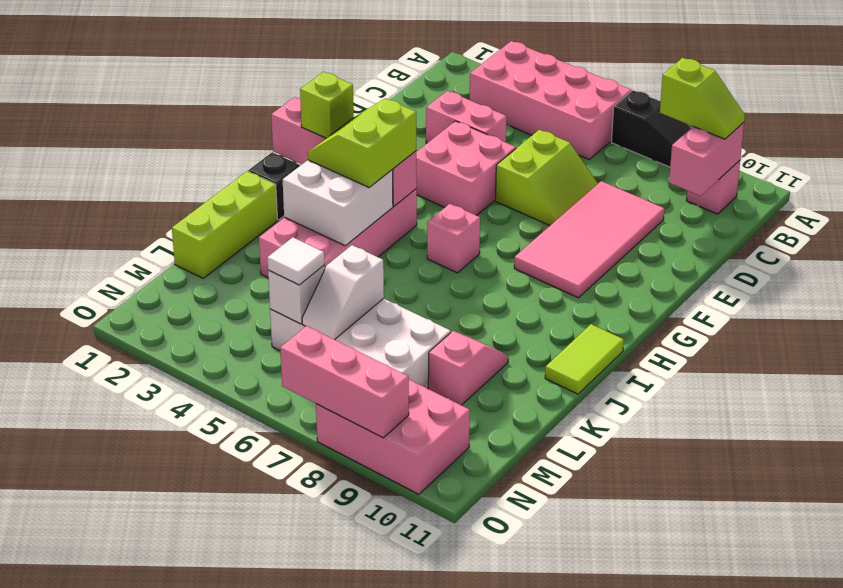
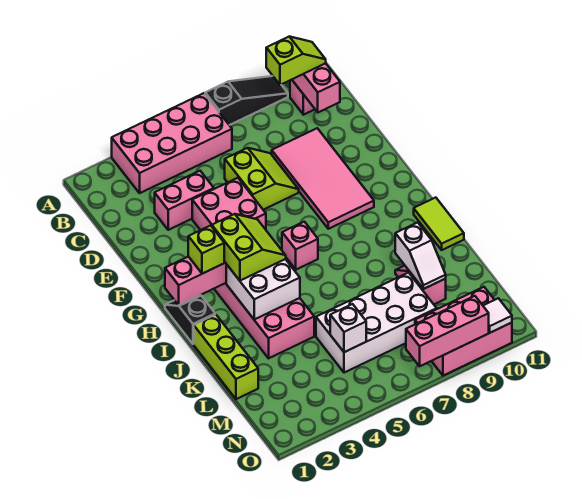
lime 2x2 slope [307,98,416,188] -> lime 2x2 slope turned to [212,214,286,281]
white 1x2 slope [302,245,384,340] -> white 1x2 slope moved to [395,222,446,289]
white 1x1 tile [267,237,324,285] -> white 1x1 tile moved to [483,298,512,333]

